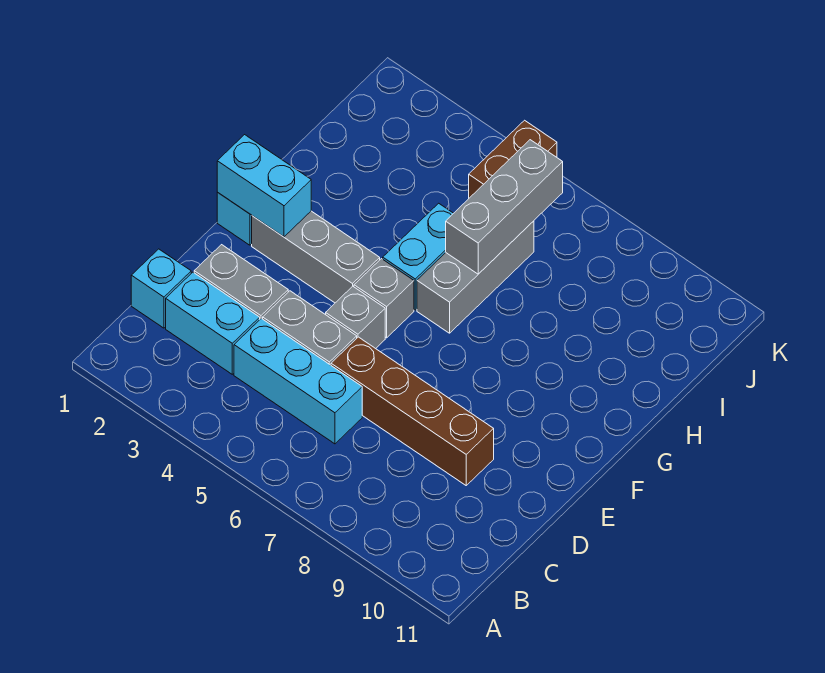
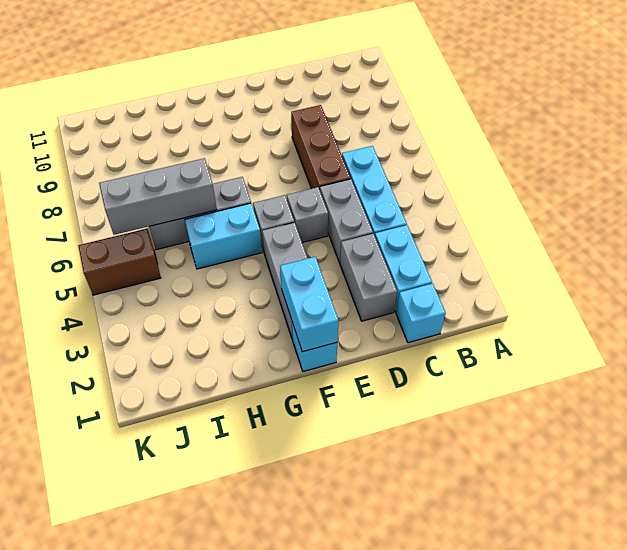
brown 1x4 brick [331,337,494,485] -> brown 1x3 brick [291,105,351,190]

